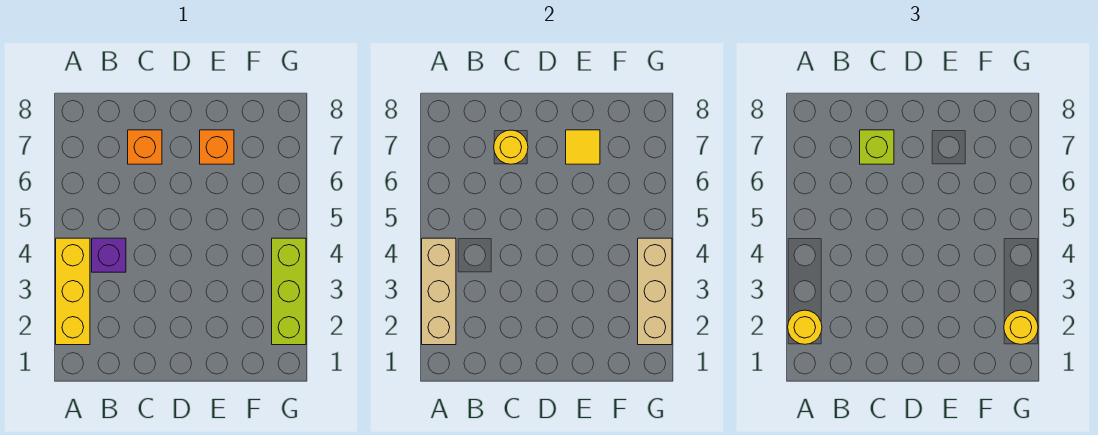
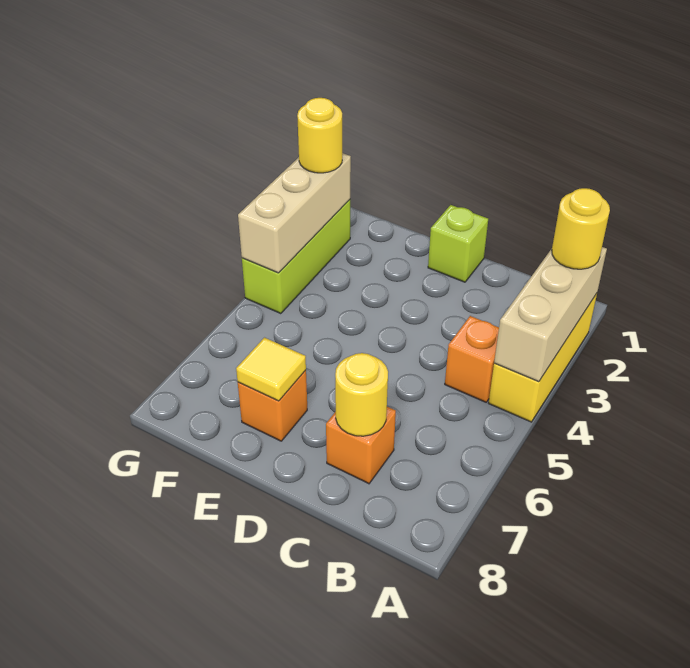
purple 1x1 brick [92,238,126,272] -> orange 1x1 brick [445,316,499,402]
lime 1x1 brick [860,130,894,164] -> lime 1x1 brick moved to [428,205,488,282]

